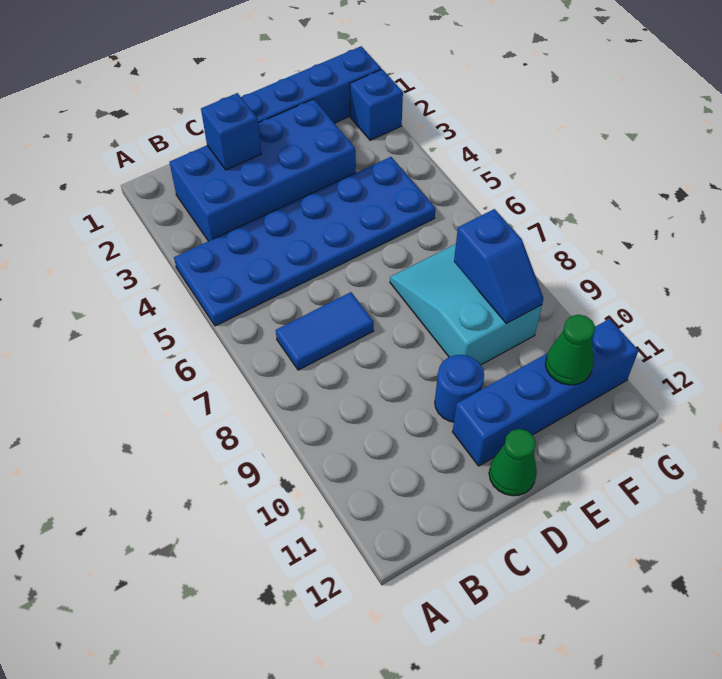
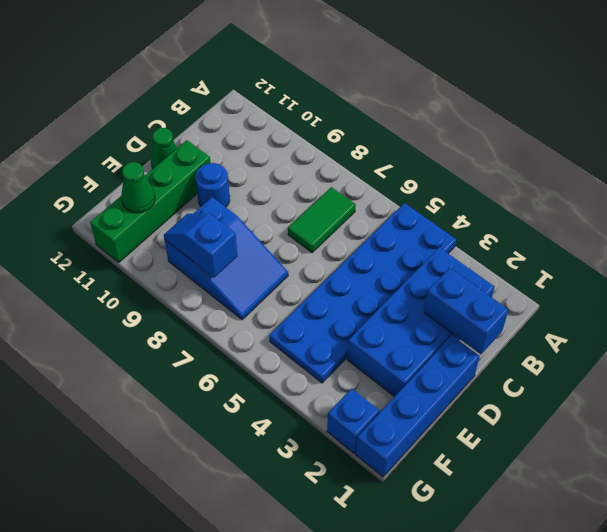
blue 1x2 tile [276,292,374,370] -> green 1x2 tile [288,187,356,253]
blue 1x1 brick [201,93,261,170] -> blue 1x2 brick [424,268,508,354]
blue 1x4 brick [453,319,638,466] -> green 1x4 brick [90,140,210,263]
cyan 2x3 slope [390,244,542,365] -> blue 2x3 slope [164,197,288,320]

